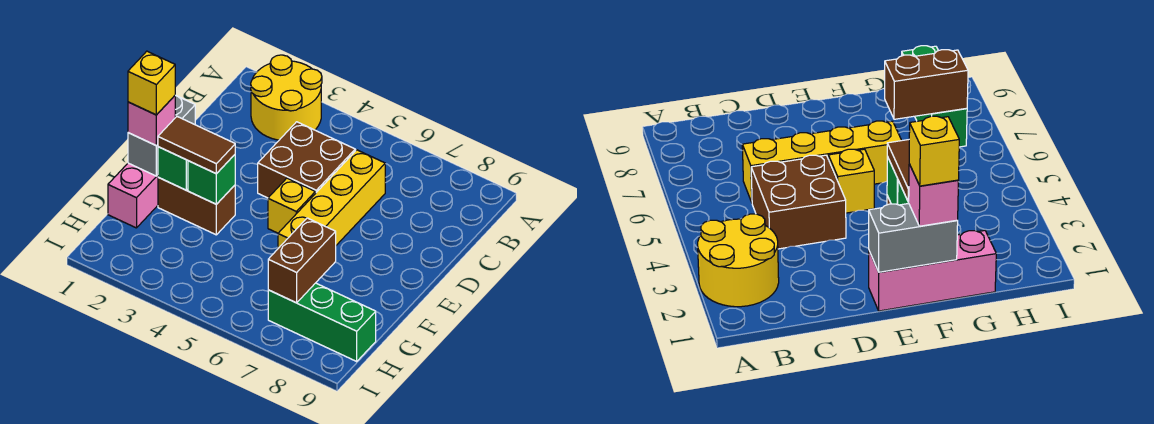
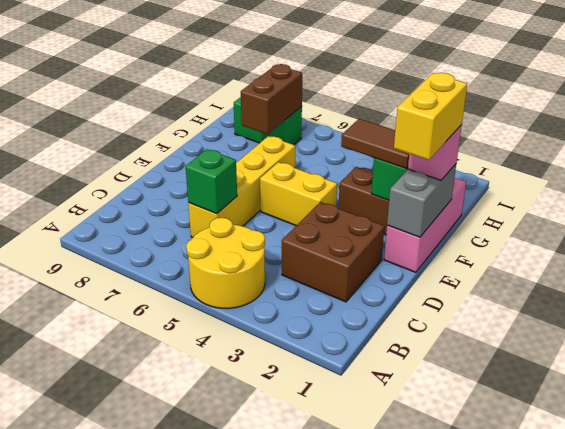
yellow 2x2 round brick [251,55,322,140] -> yellow 2x2 round brick moved to [186,218,265,309]
brown 2x2 brick [258,122,355,198] -> brown 2x2 brick moved to [282,202,385,302]
yellow 1x1 brick [268,178,315,233] -> yellow 1x2 brick [260,162,337,226]
yellow 1x1 brick [128,51,175,115] -> yellow 1x2 brick [394,73,467,160]
green 1x1 brick [188,155,235,204] -> green 1x1 brick moved to [186,149,237,214]
green 1x3 brick [268,283,376,361] -> green 1x2 brick [234,97,302,145]

